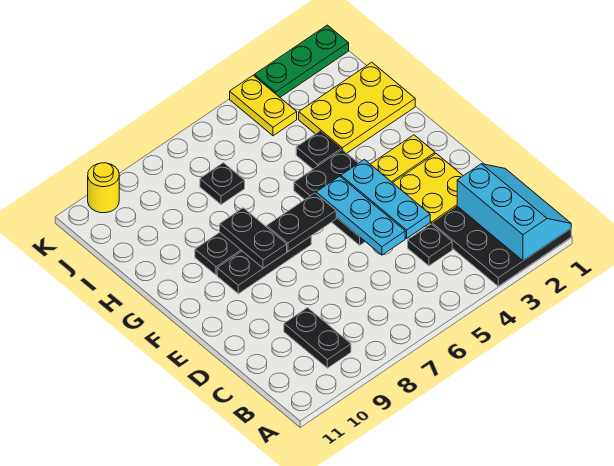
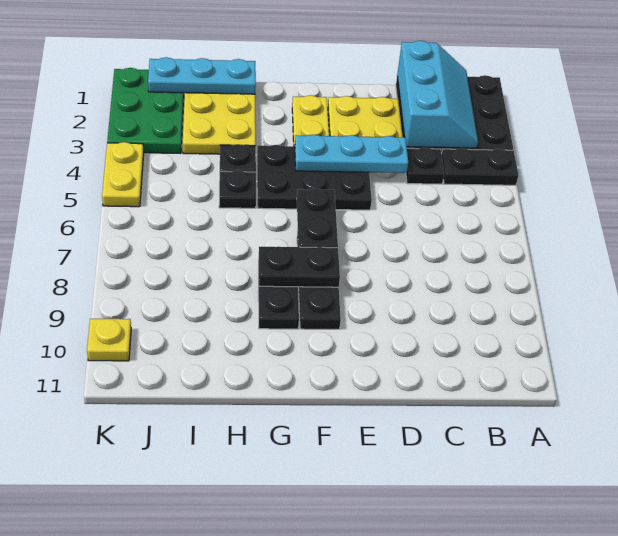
cyan 2x3 slope [457,164,571,261] -> cyan 2x3 slope turned to [397,41,478,148]
black 1x2 plate [284,308,351,368] -> black 1x2 plate moved to [441,148,518,185]
cyan 1x3 plate [316,176,405,255] -> cyan 1x3 plate moved to [148,57,256,94]
black 1x1 plate [200,163,245,204] -> black 1x1 plate moved to [219,171,256,208]
yellow 1x2 plate [230,76,297,136] -> yellow 1x2 plate turned to [102,142,144,207]
green 1x3 plate [254,25,349,97] -> green 2x3 plate [107,68,184,154]
yellow 1x1 round brick [88,163,119,213] -> yellow 1x1 plate [87,319,131,361]

